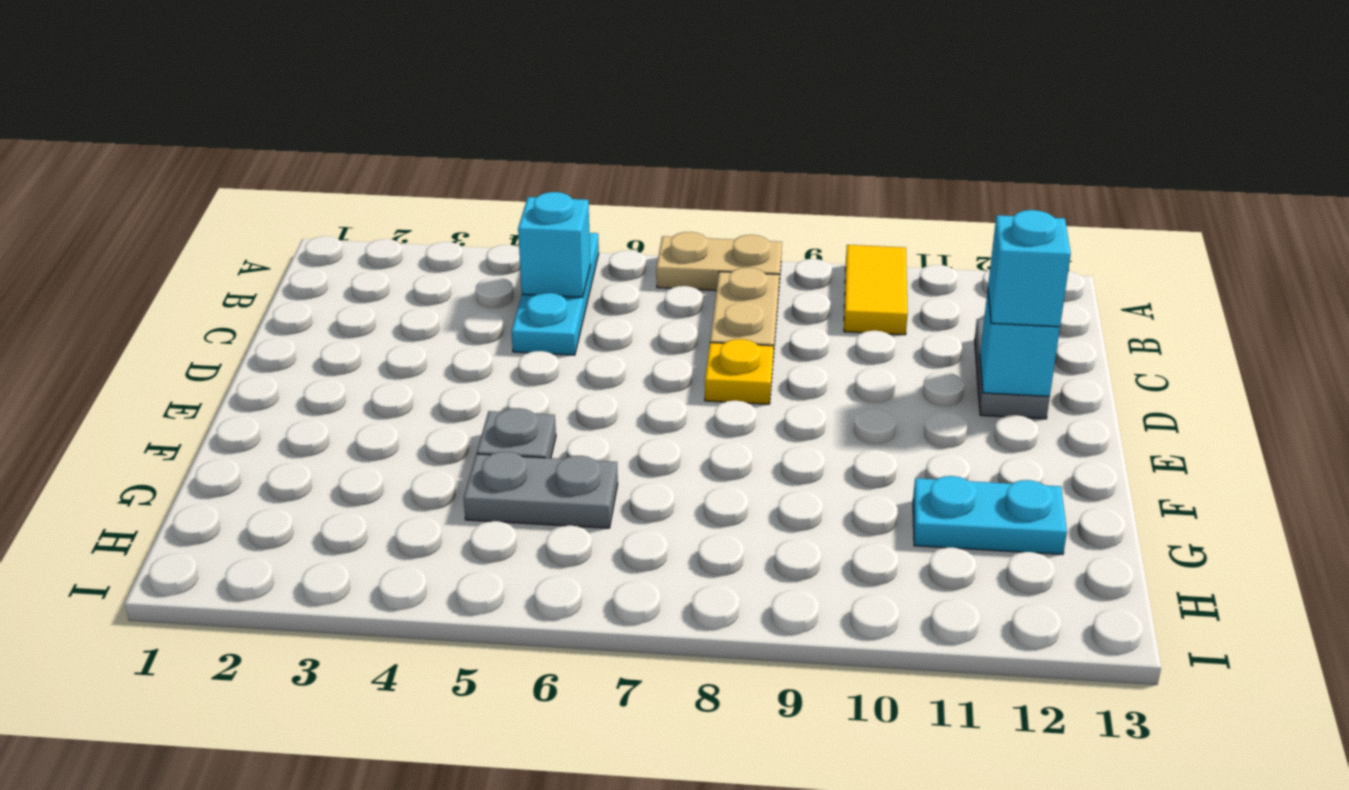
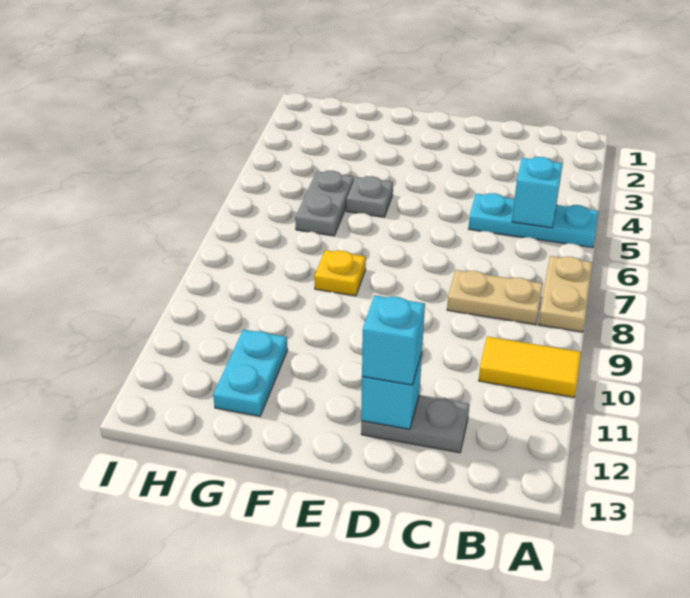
yellow 1x1 plate [705,339,774,404] -> yellow 1x1 plate moved to [314,250,366,296]

